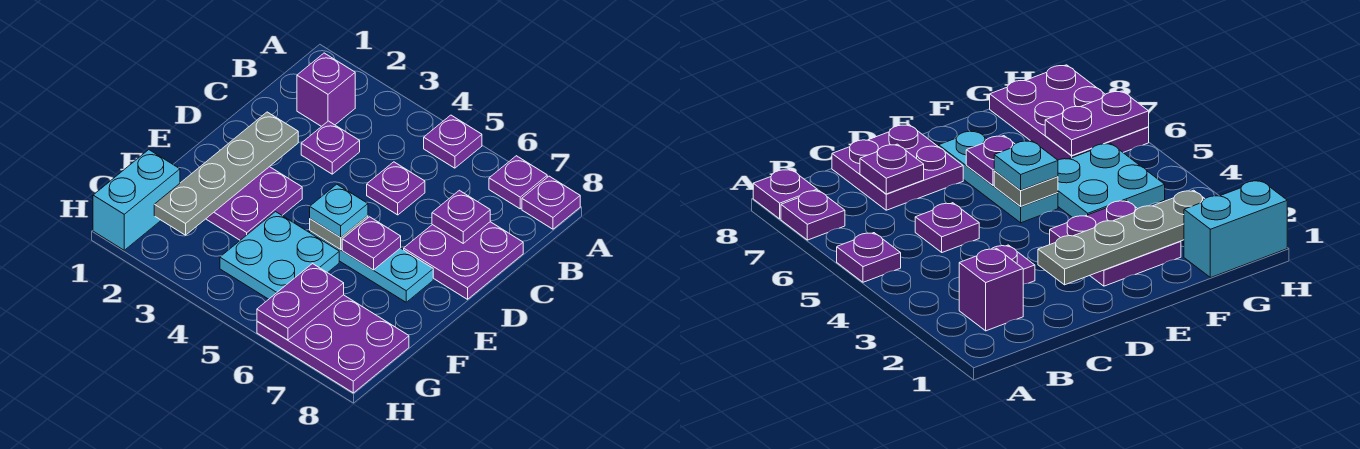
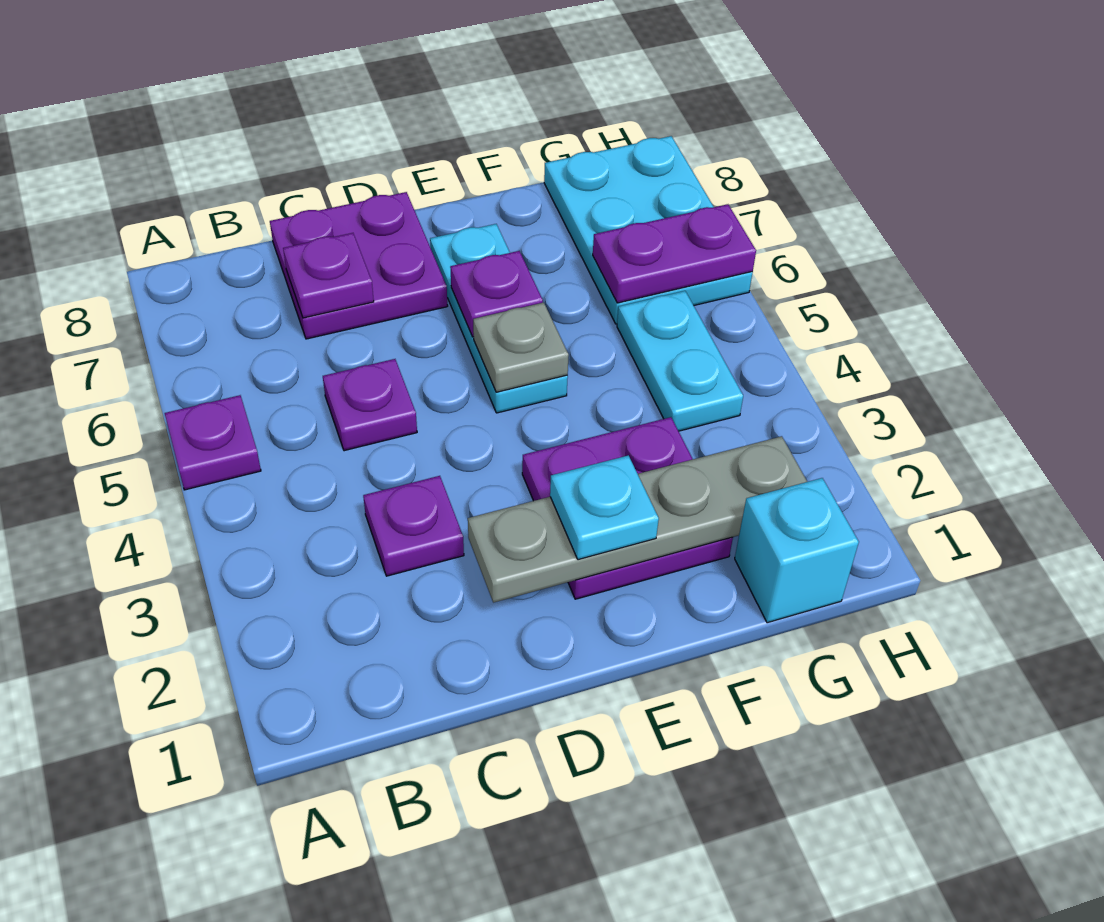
purple 1x1 plate [489,156,547,209] -> none
purple 1x1 plate [522,176,580,229] -> none
purple 1x1 brick [297,53,355,127] -> none
cyan 1x1 plate [310,184,368,237] -> cyan 1x1 plate moved to [550,455,659,560]
cyan 2x2 plate [220,212,339,299] -> cyan 1x2 plate [617,291,743,431]
cyan 1x2 brick [93,150,180,250] -> cyan 1x1 brick [735,478,859,623]
purple 2x3 plate [257,295,409,393] -> cyan 2x3 plate [544,136,753,324]

